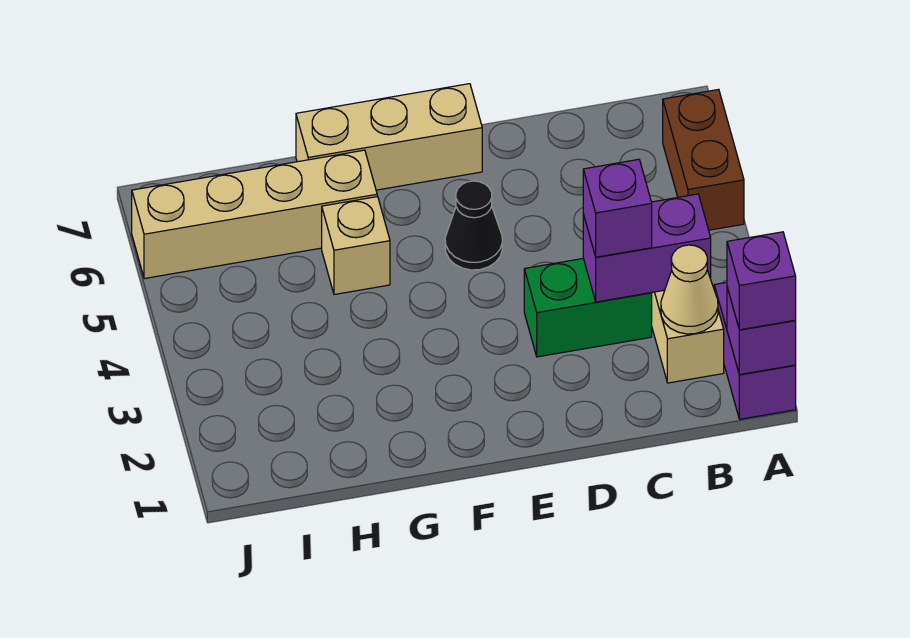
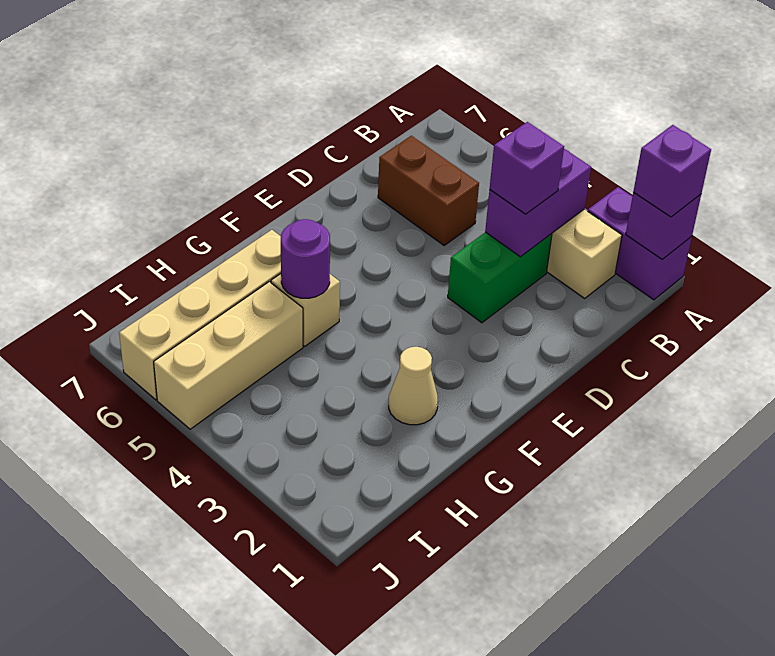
brown 1x2 brick [663,89,744,230] -> brown 1x2 brick moved to [378,136,479,245]
tan 1x1 cone [661,245,718,334] -> tan 1x1 cone moved to [389,347,438,425]
black 1x1 cone [445,181,502,270] -> none
tan 1x3 brick [296,84,482,190] -> tan 1x3 brick moved to [154,282,303,429]
none -> purple 1x1 round brick [281,219,330,298]

